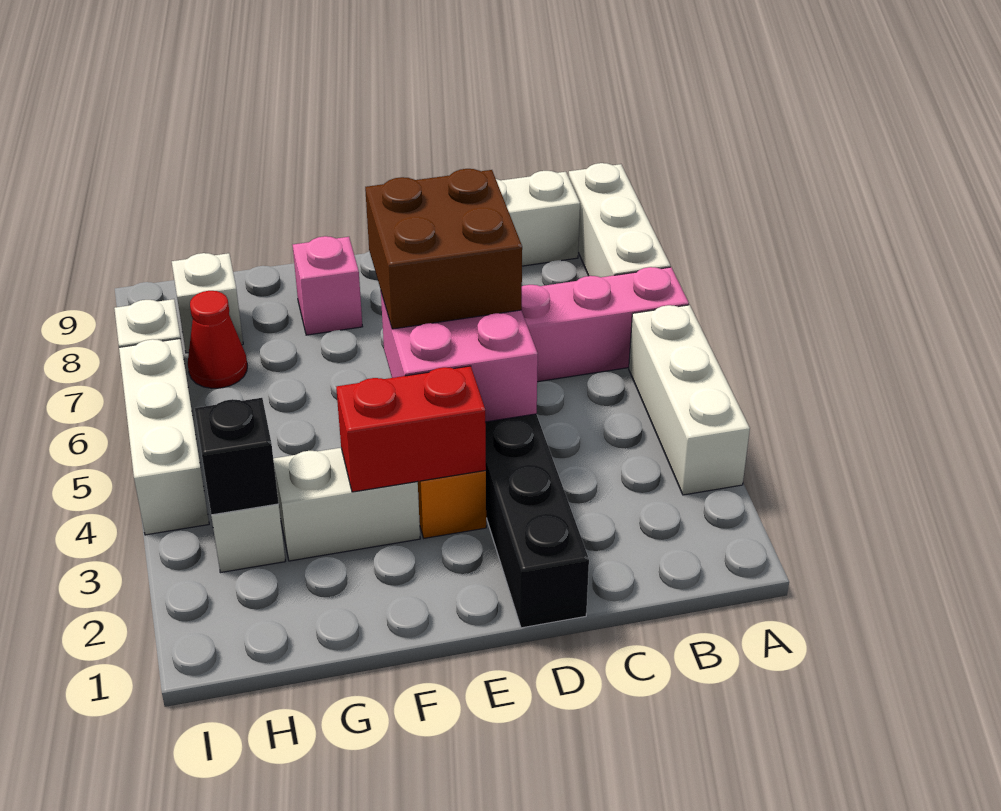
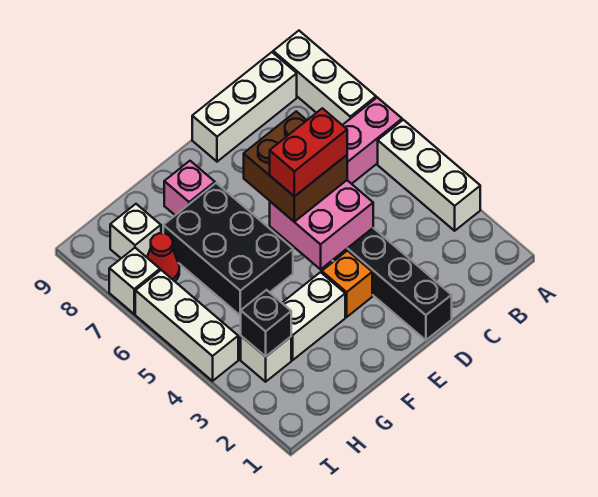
red 1x2 brick [336,366,486,492] -> red 1x2 brick moved to [270,108,347,197]
none -> black 2x3 brick [163,183,293,315]

